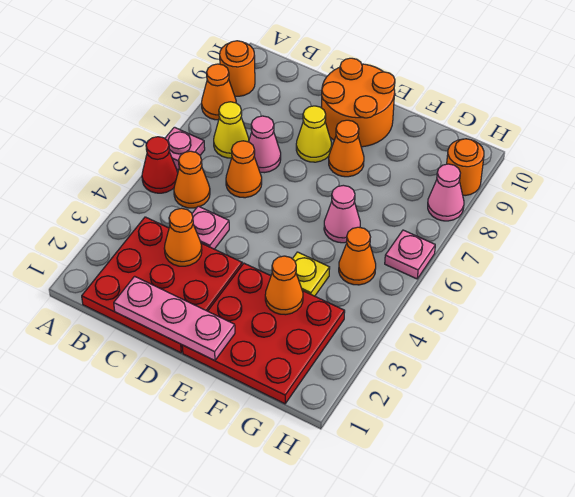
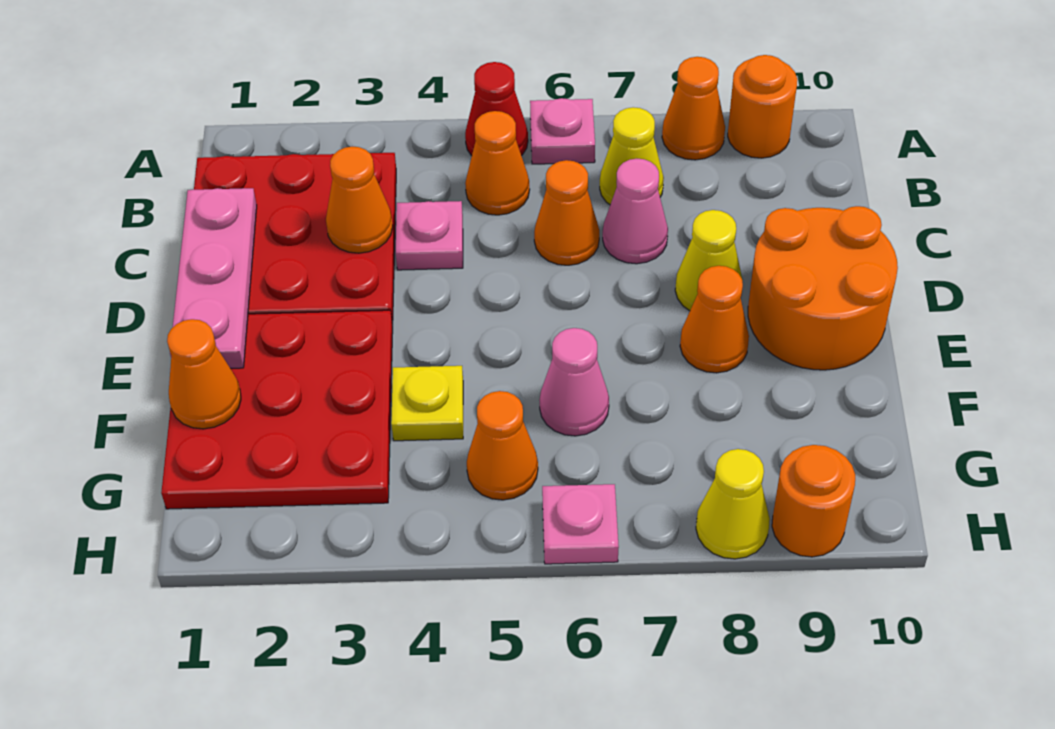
orange 1x1 cone [265,256,303,315] -> orange 1x1 cone moved to [167,319,241,429]
pink 1x1 cone [428,164,464,221] -> yellow 1x1 cone [696,449,770,559]

